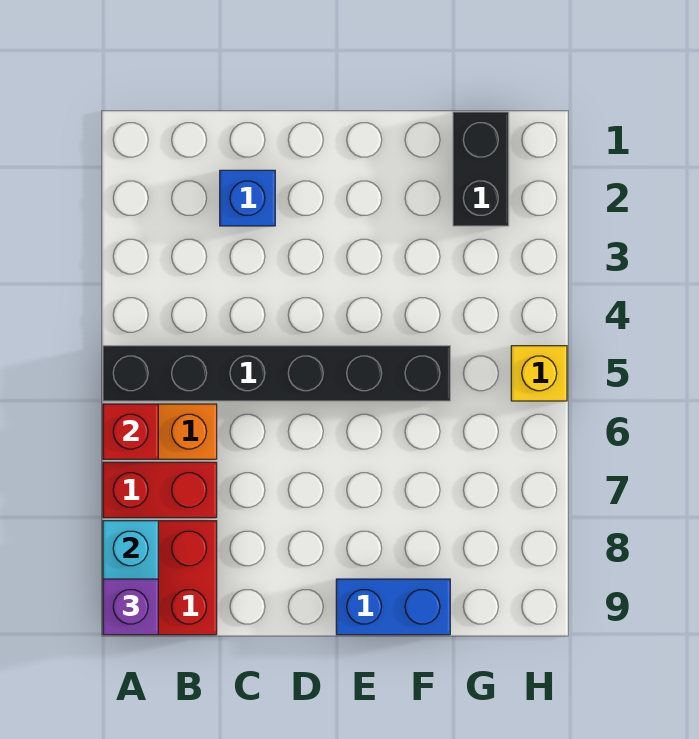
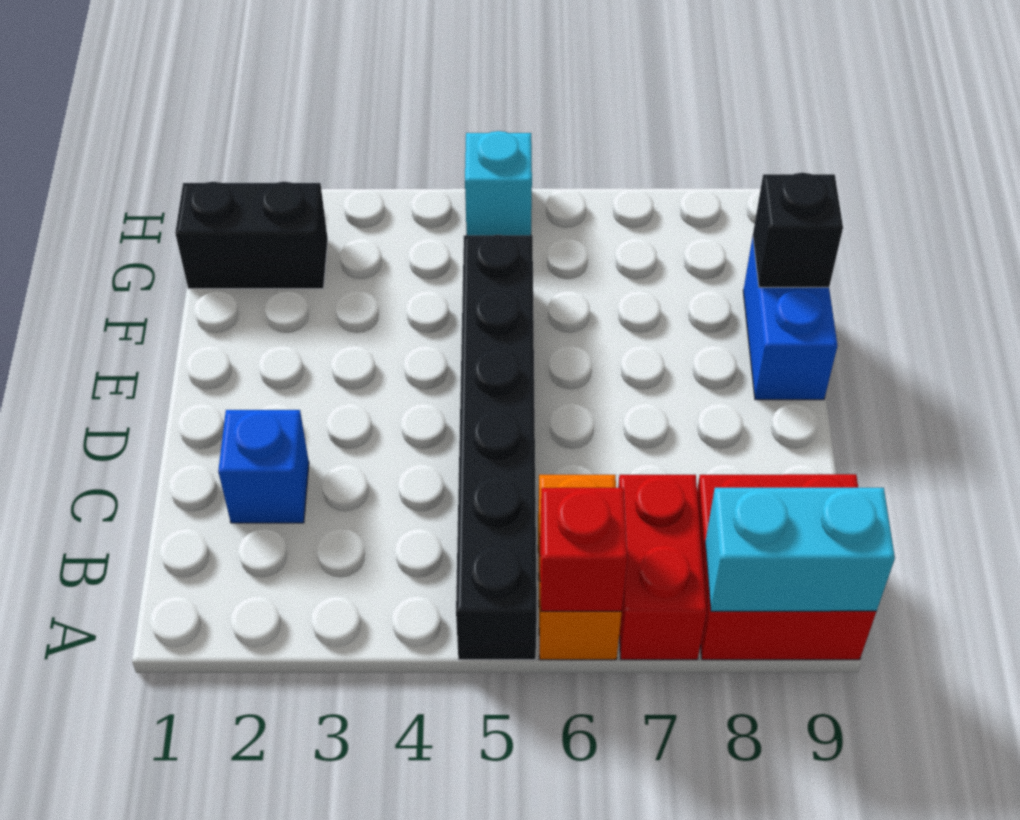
purple 1x1 brick [103,579,158,635] -> none
none -> black 1x1 brick [753,173,843,287]
yellow 1x1 brick [511,346,567,401] -> cyan 1x1 brick [465,131,532,235]

